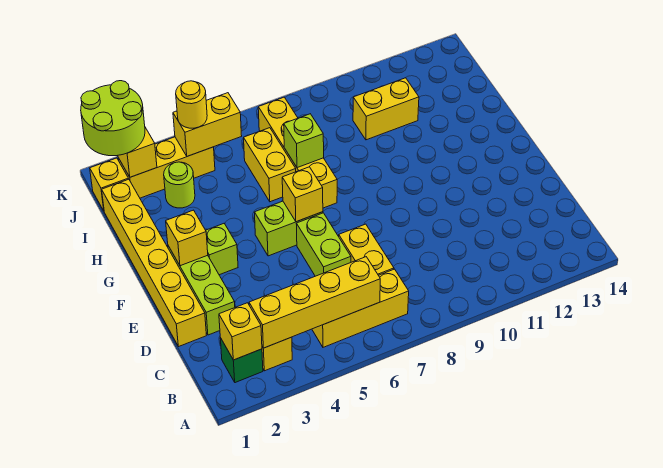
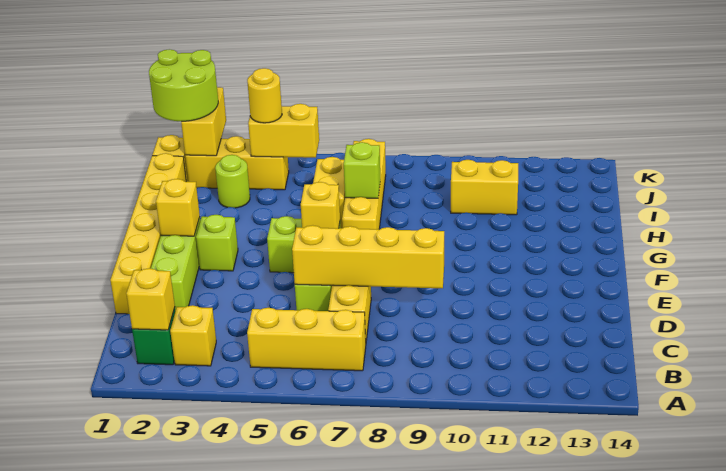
yellow 1x4 brick [249,257,380,348] -> yellow 1x4 brick moved to [292,225,444,288]

